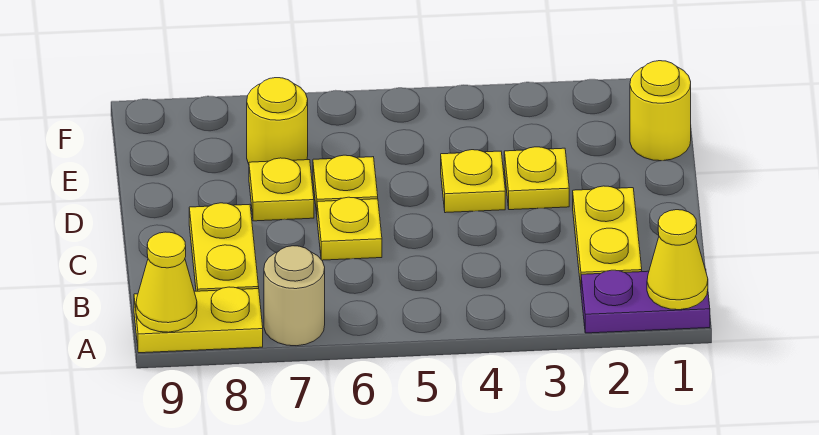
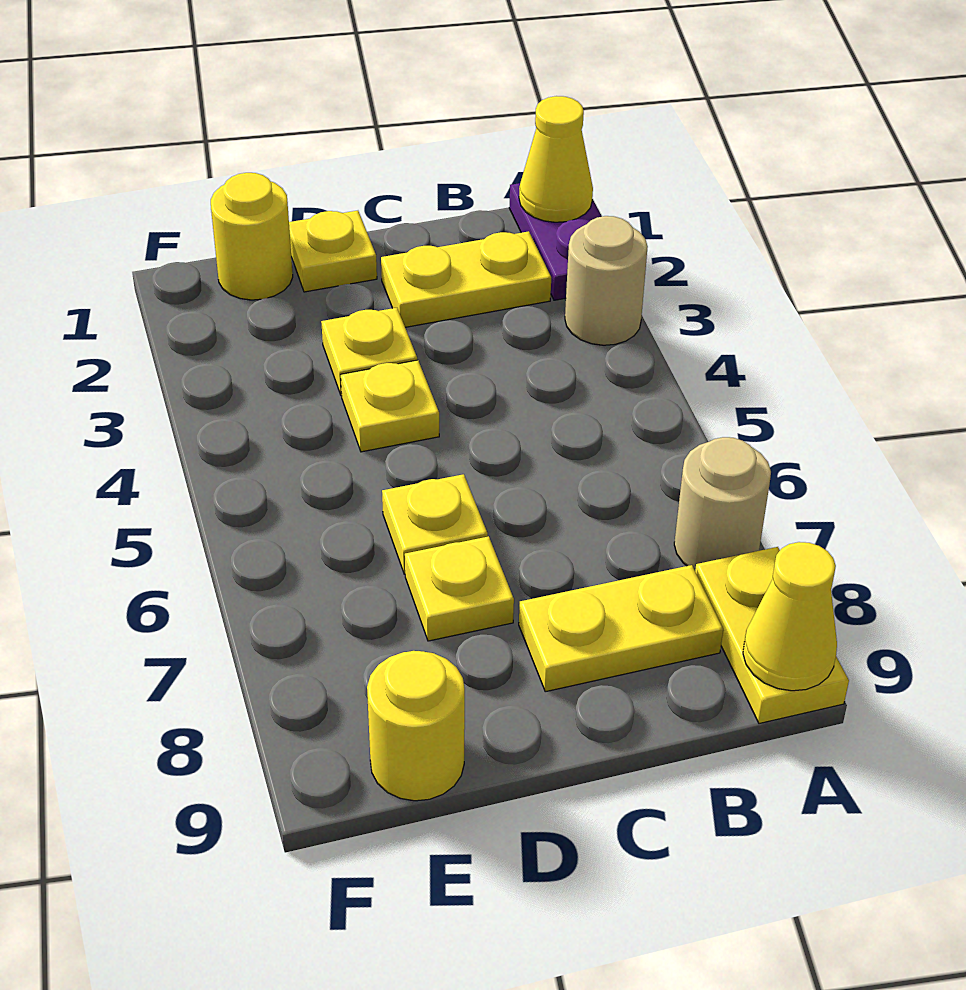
none -> tan 1x1 round brick [565,216,648,345]
yellow 1x1 plate [317,197,382,260] -> yellow 1x1 plate moved to [289,211,377,292]
yellow 1x1 round brick [247,78,308,164] -> yellow 1x1 round brick moved to [367,651,465,801]

